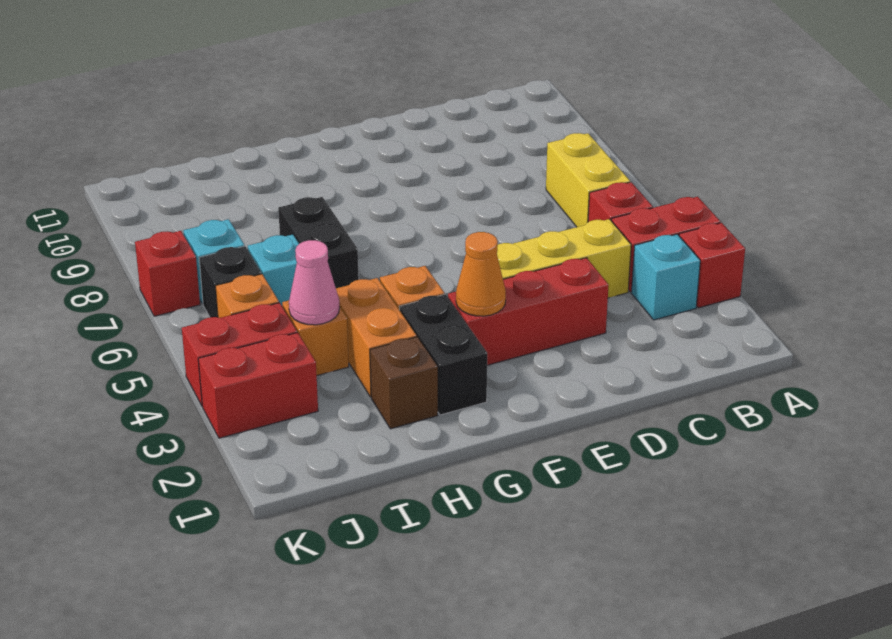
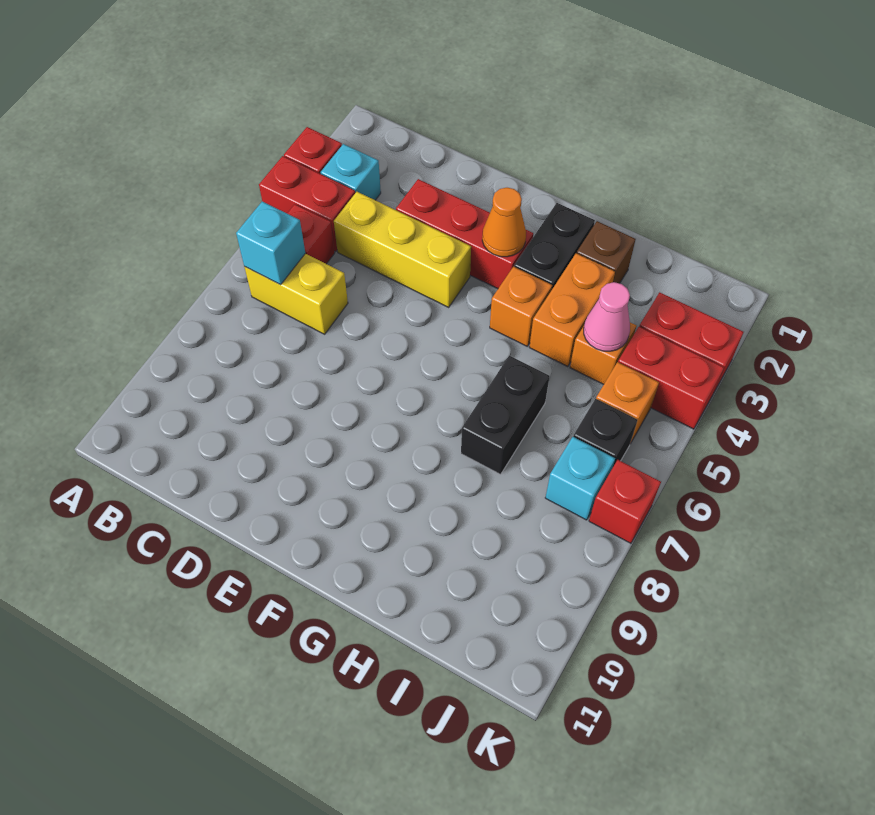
yellow 1x2 brick [546,133,630,227] -> yellow 1x2 brick turned to [245,254,348,334]
cyan 1x1 brick [248,235,299,305] -> cyan 1x1 brick moved to [236,201,305,285]

